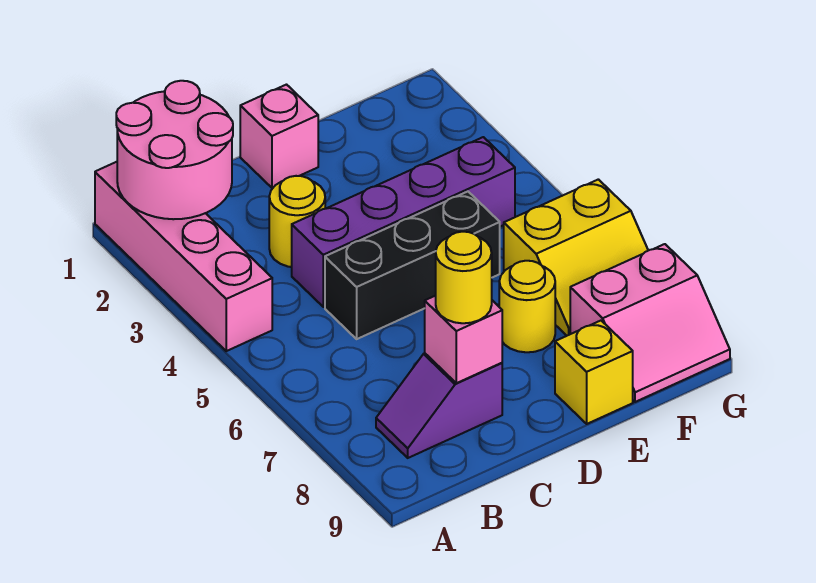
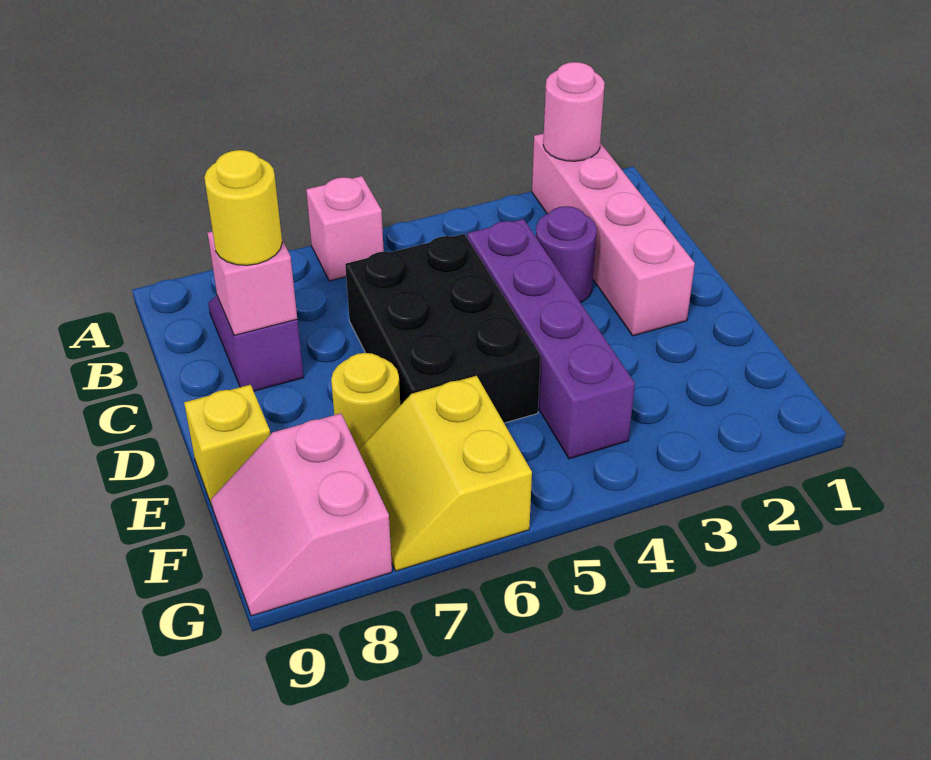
pink 1x4 brick [95,162,272,351] -> pink 1x4 brick turned to [532,133,695,336]
pink 2x2 round brick [116,81,233,219] -> pink 1x1 round brick [543,62,605,161]
yellow 1x1 round brick [269,176,325,267] -> purple 1x1 round brick [536,206,597,303]
black 1x3 brick [325,192,500,339] -> black 2x3 brick [345,234,541,423]
pink 1x1 brick [240,85,318,188] -> pink 1x1 brick moved to [306,176,384,281]

